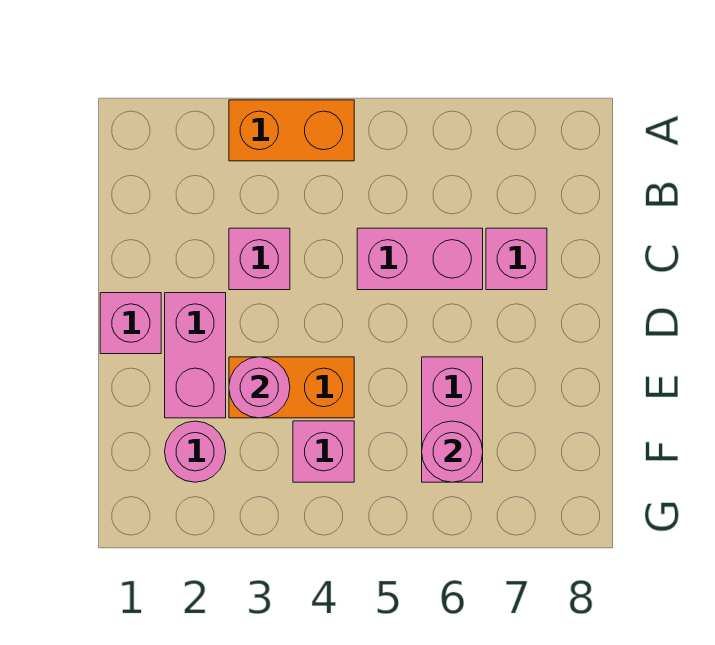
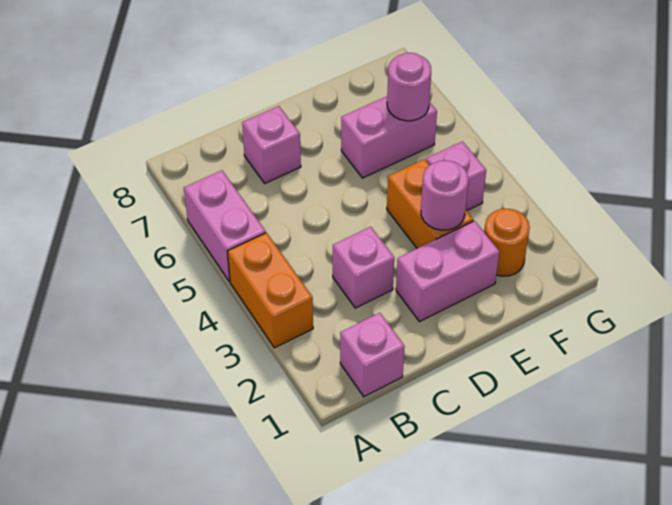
pink 1x2 brick [357,228,483,290] -> pink 1x2 brick moved to [184,171,266,282]
pink 1x1 brick [100,293,161,354] -> pink 1x1 brick moved to [340,313,405,397]
pink 1x1 round brick [165,421,226,482] -> orange 1x1 round brick [484,209,530,276]

